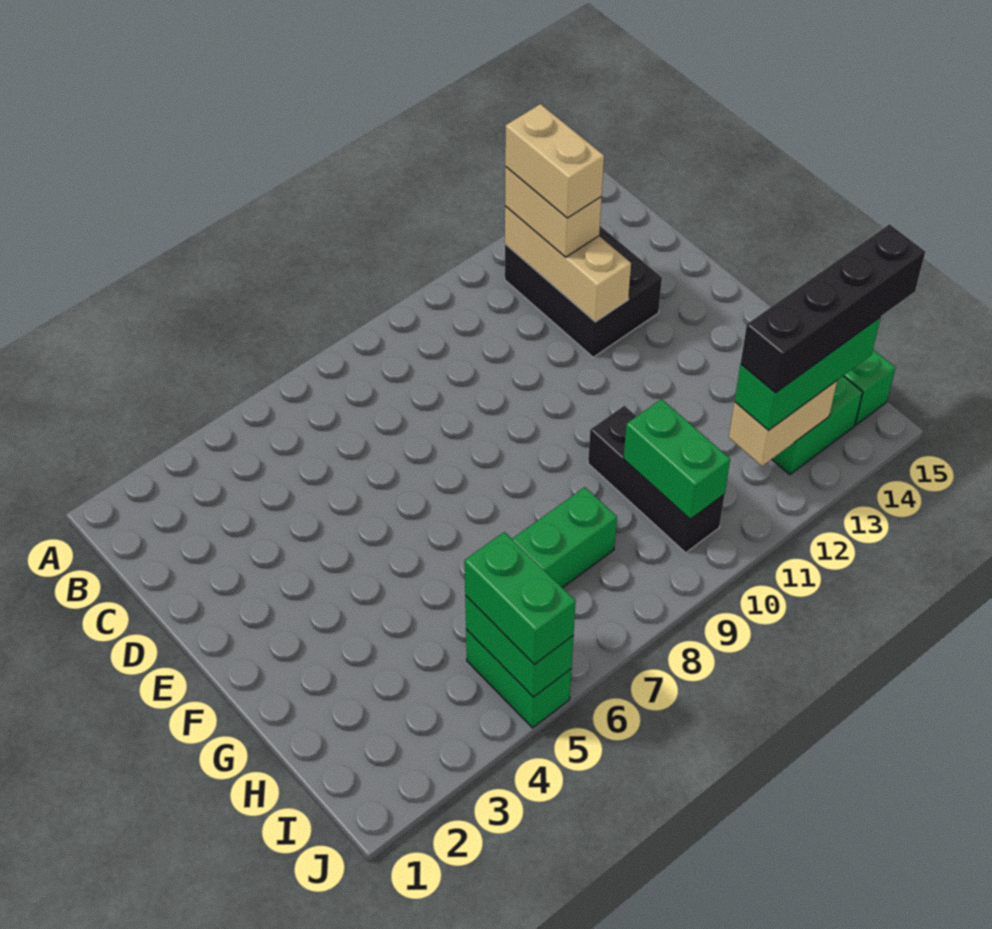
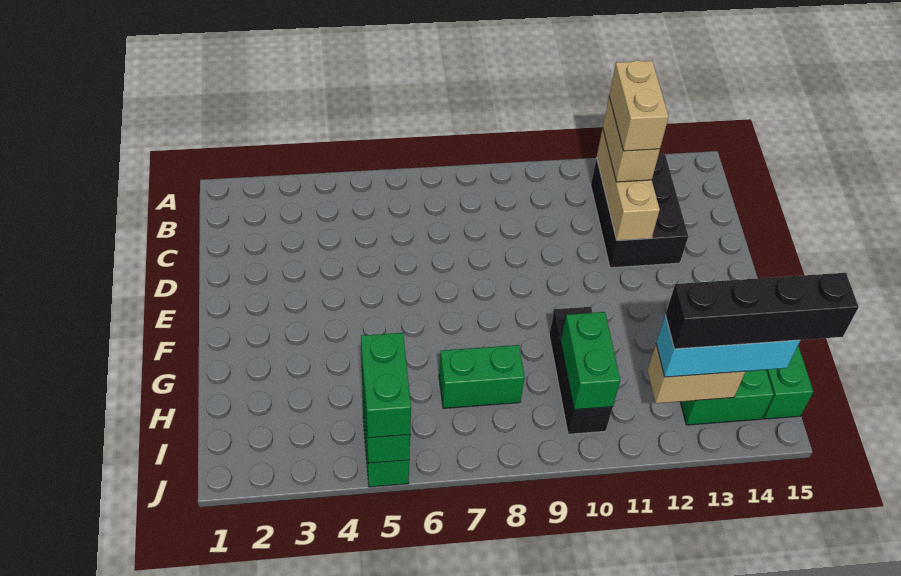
green 1x3 brick [735,317,881,431] -> cyan 1x3 brick [656,315,800,377]

